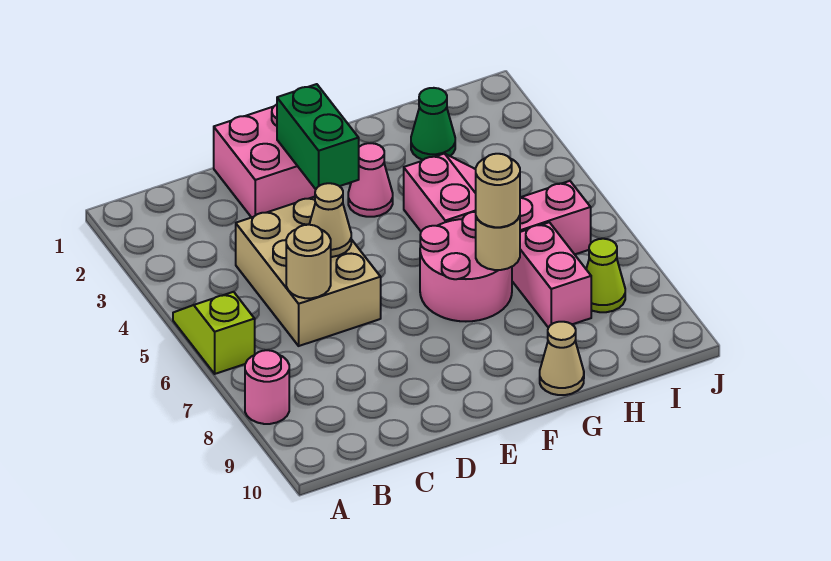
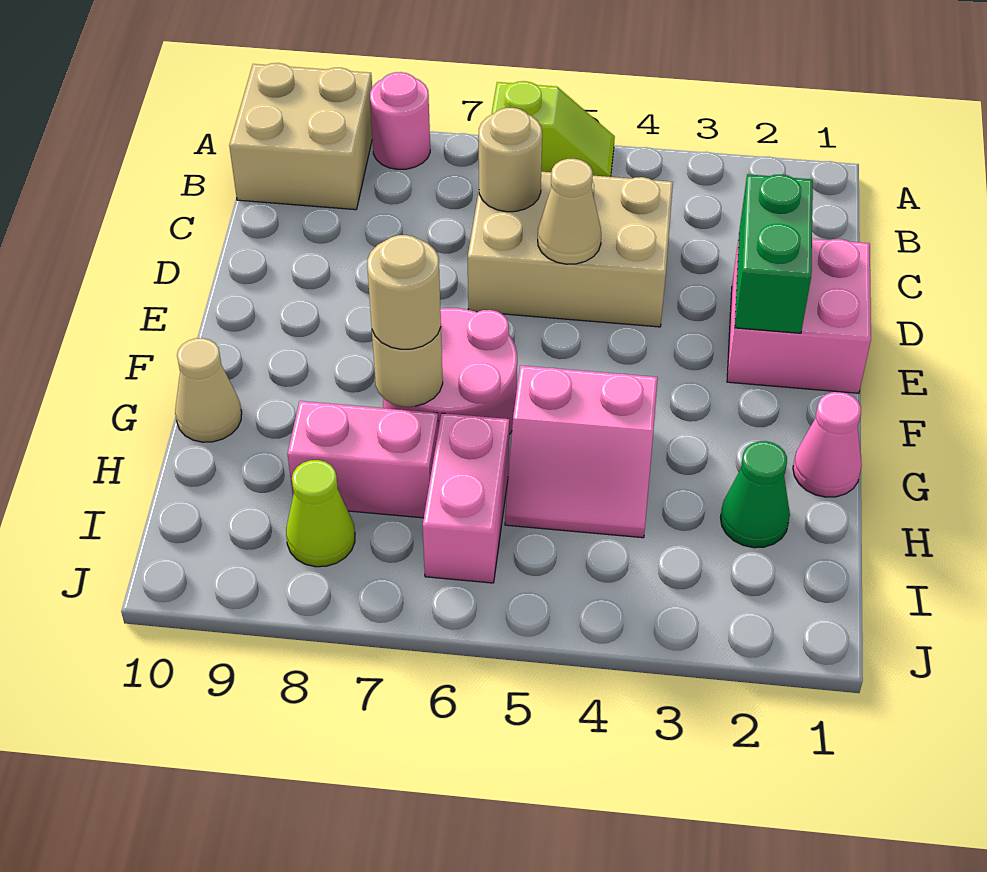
none -> tan 2x2 brick [229,63,372,210]
green 1x2 brick [277,84,359,189] -> green 1x2 brick turned to [735,174,813,333]
pink 1x1 cone [348,143,393,217] -> pink 1x1 cone moved to [793,392,862,497]

